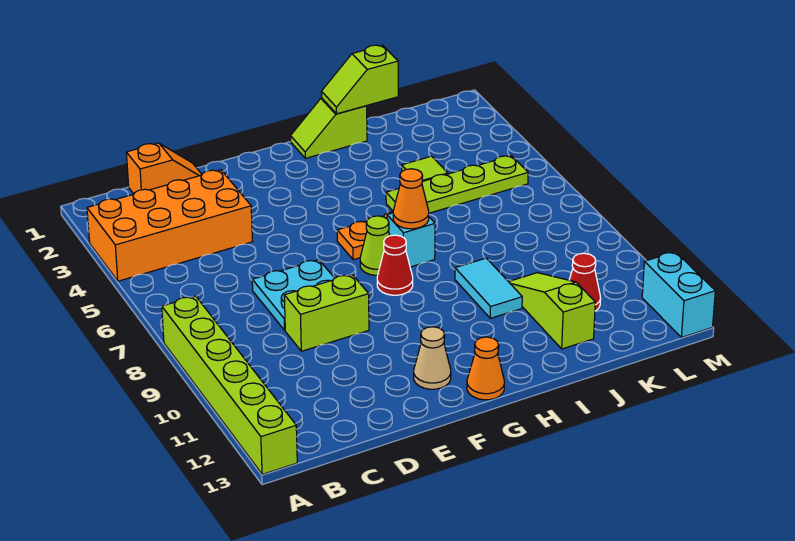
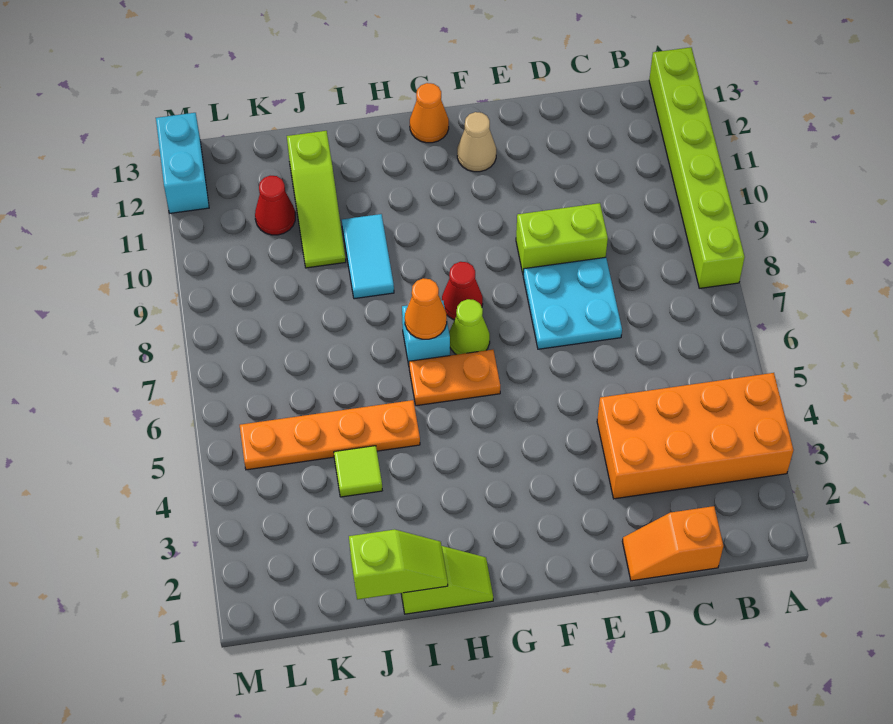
lime 1x4 plate [386,156,528,213] -> orange 1x4 plate [240,400,420,470]

